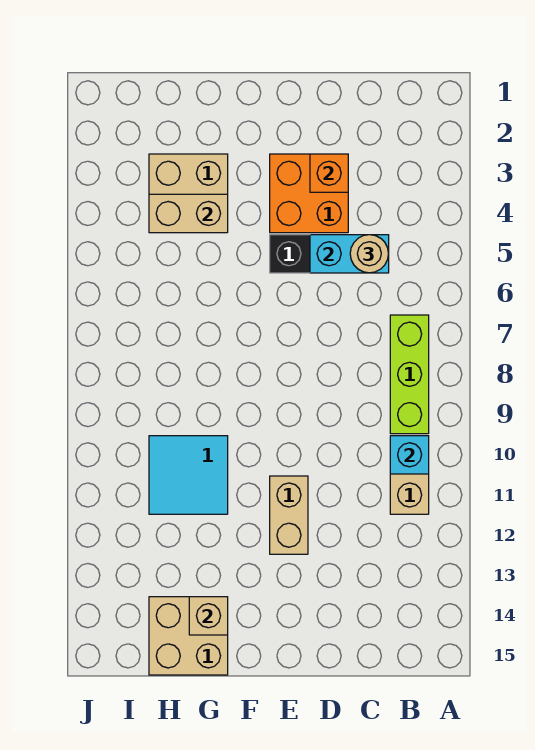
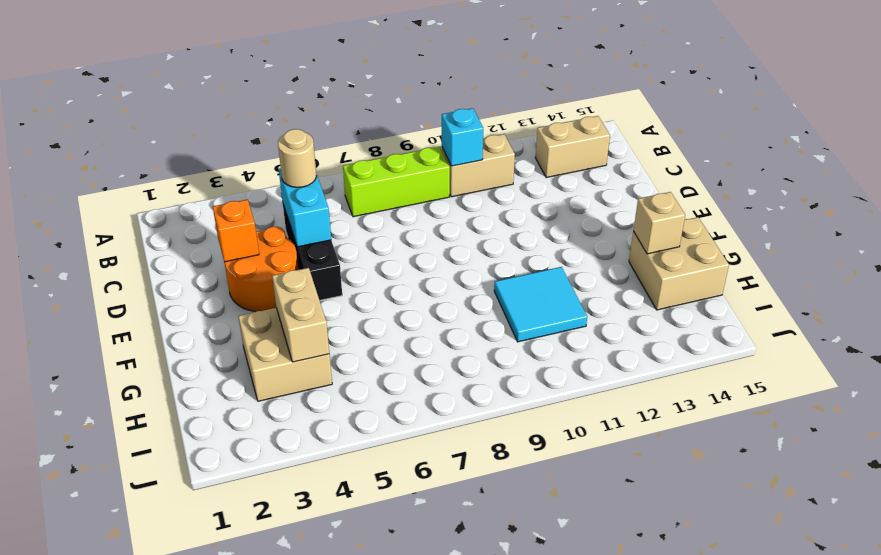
orange 2x2 brick [270,154,348,233] -> orange 2x2 round brick [224,227,298,312]
tan 1x2 brick [270,476,308,554] -> tan 1x2 brick moved to [535,116,610,178]

